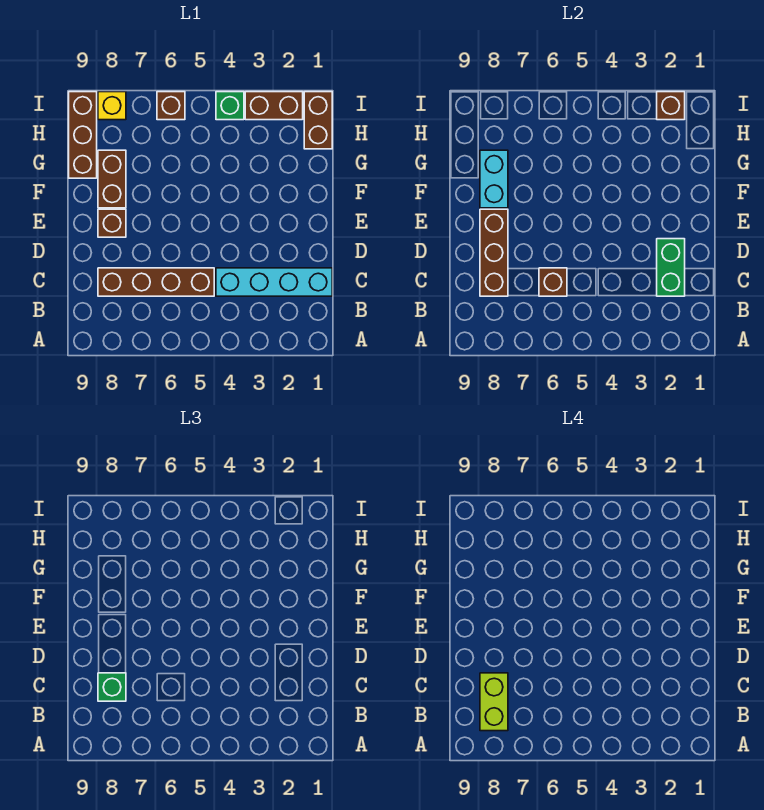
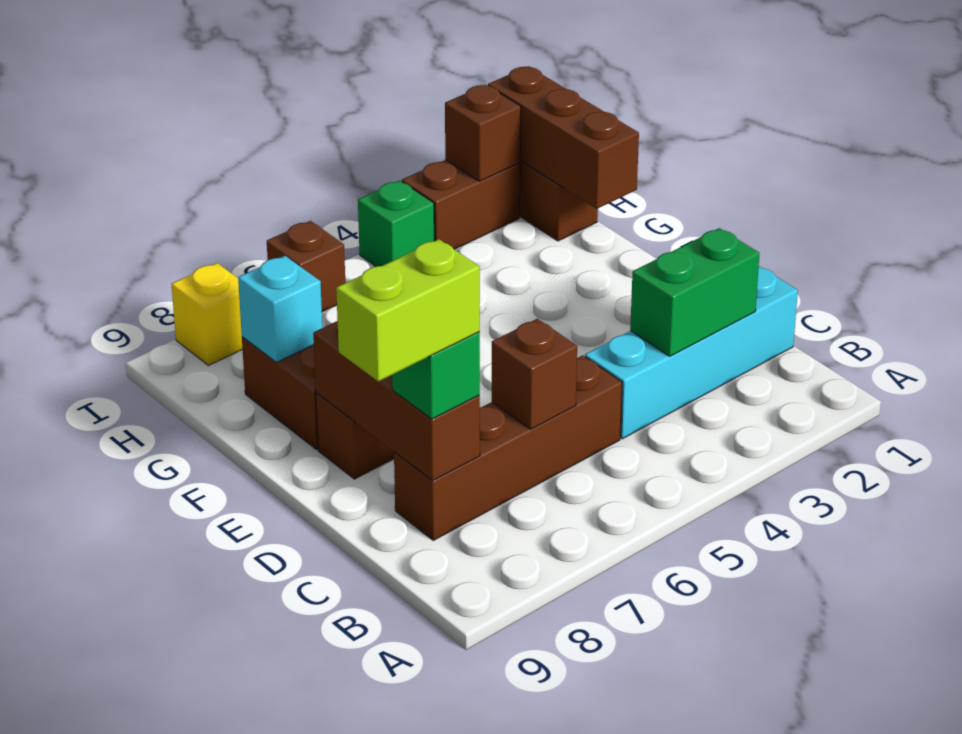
lime 1x2 brick [480,673,508,731] -> lime 1x2 brick turned to [336,239,480,381]
green 1x2 brick [657,239,685,296] -> green 1x2 brick turned to [630,228,760,356]
cyan 1x2 brick [480,150,508,208] -> cyan 1x1 brick [238,256,322,362]
brown 1x3 brick [69,92,97,178] -> brown 1x3 brick moved to [488,66,639,209]

